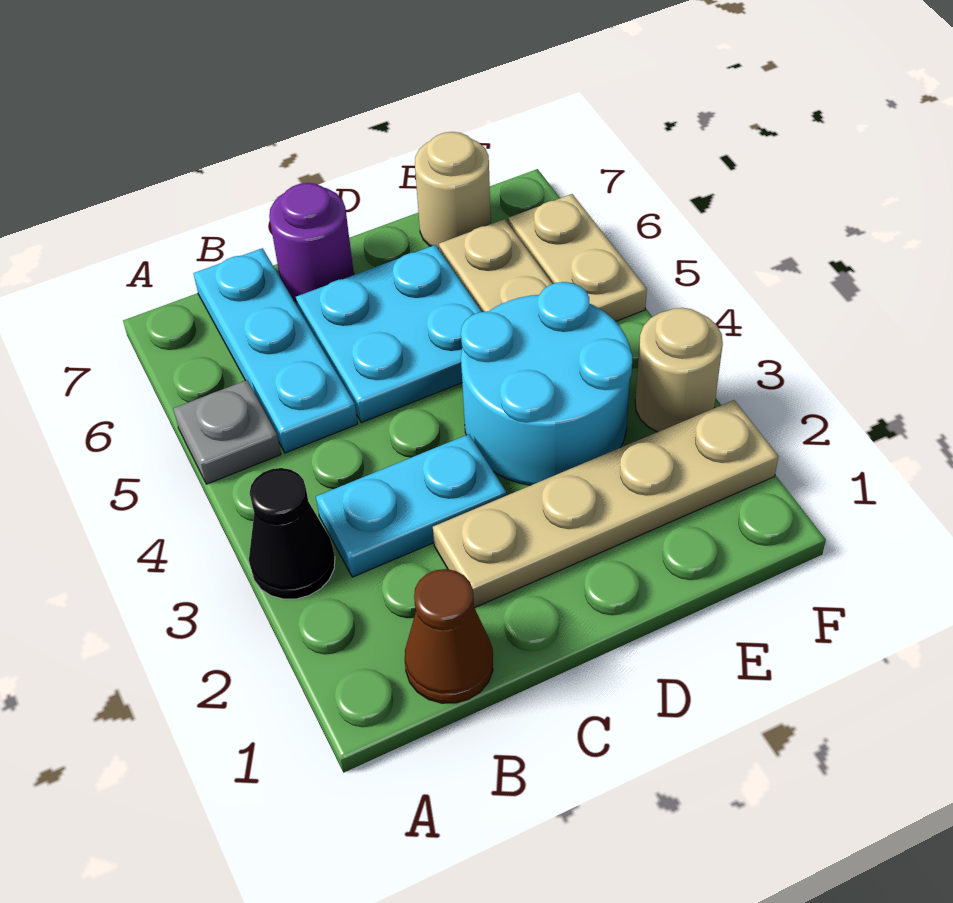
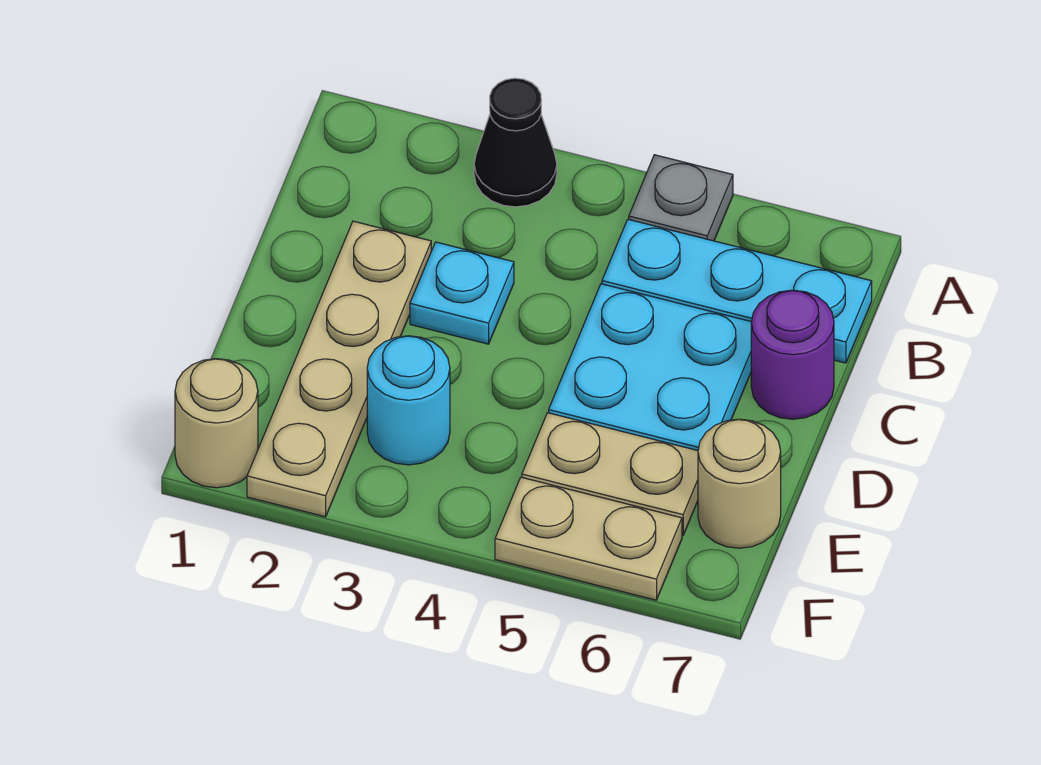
brown 1x1 cone [405,569,493,703] -> none
cyan 1x2 plate [316,434,506,577] -> cyan 1x1 plate [410,242,514,344]
cyan 2x2 round brick [461,282,632,485] -> cyan 1x1 round brick [367,336,450,465]
tan 1x1 round brick [635,308,723,432] -> tan 1x1 round brick moved to [175,359,258,488]

